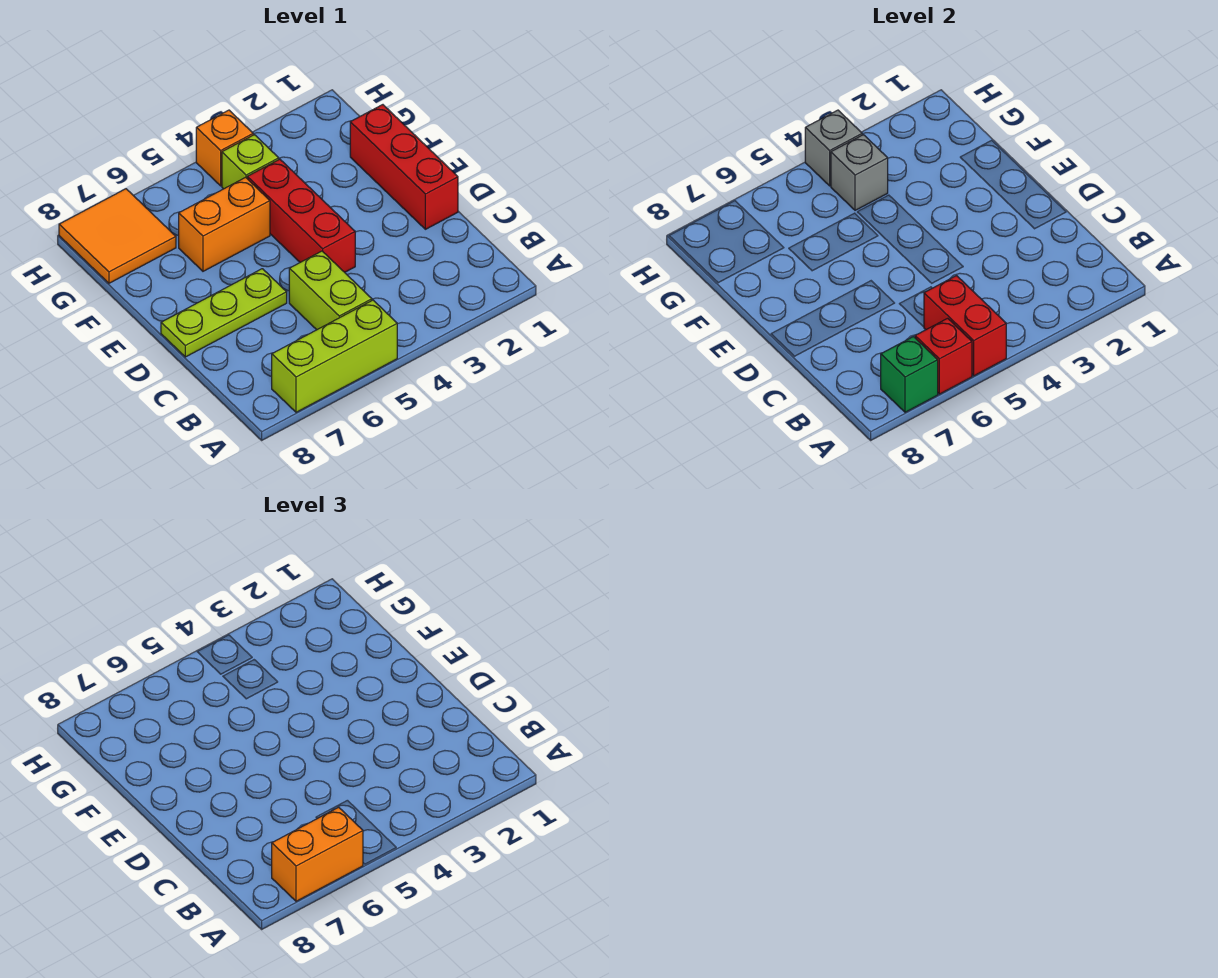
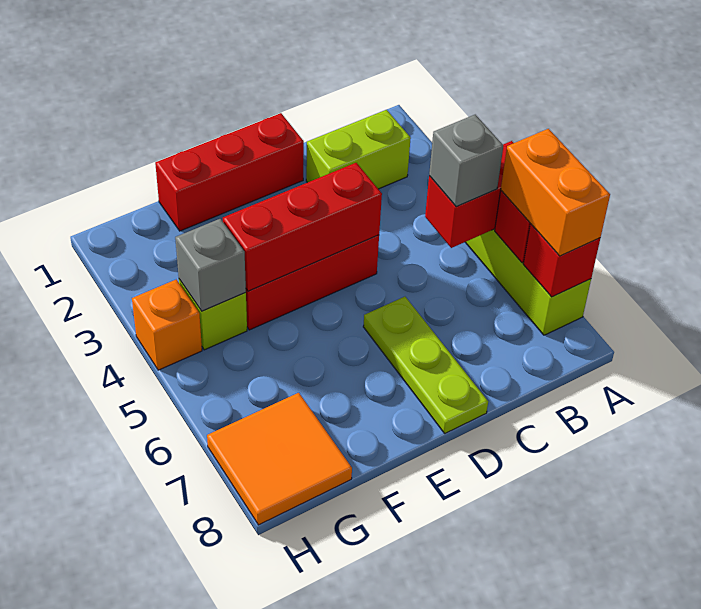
green 1x1 brick [881,337,938,412] -> red 1x1 brick [523,224,600,297]
lime 1x2 brick [289,251,372,330] -> lime 1x2 brick moved to [306,110,411,189]
none -> red 1x3 brick [223,163,382,291]
orange 1x2 brick [179,177,270,271] -> none
grey 1x1 brick [805,110,862,186] -> grey 1x1 brick moved to [429,115,503,207]

